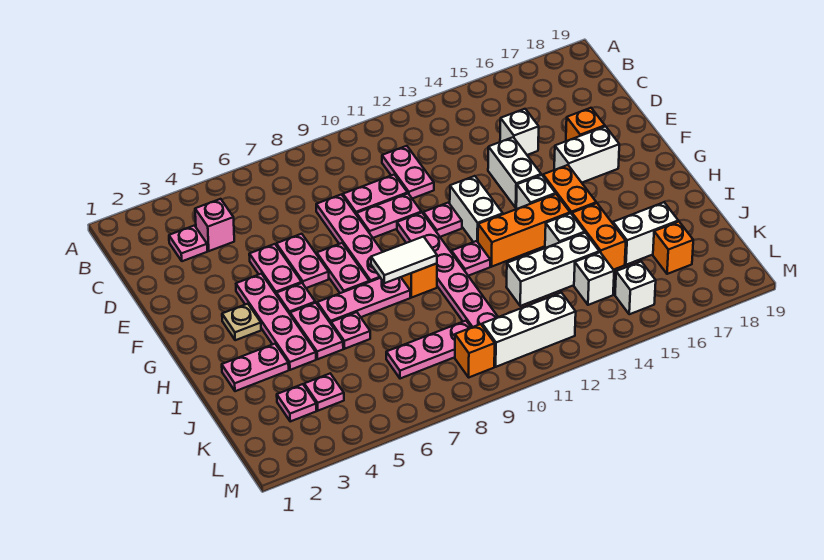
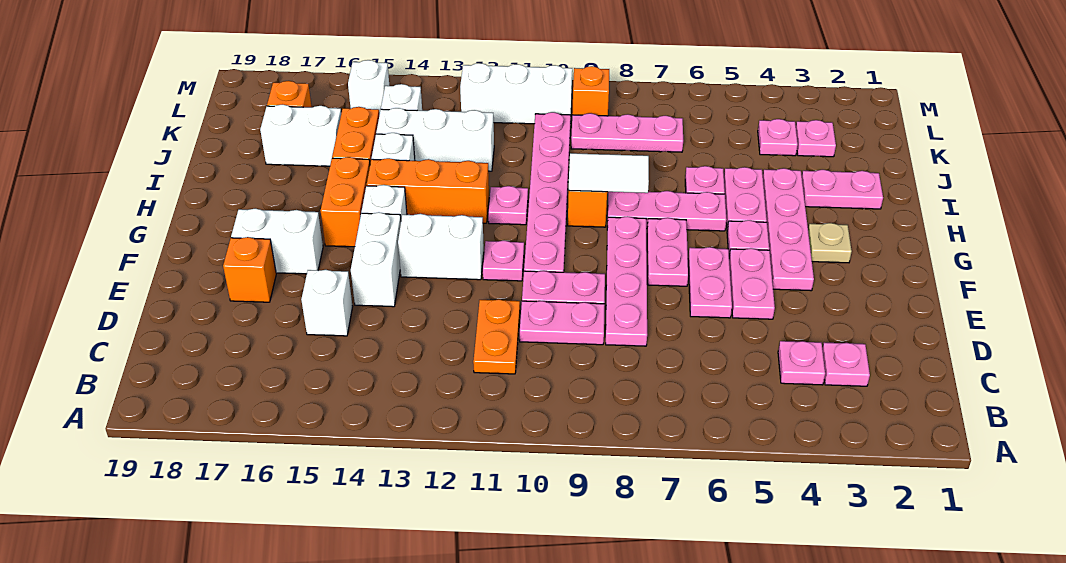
pink 1x1 brick [195,199,234,251] -> pink 1x1 plate [778,341,825,385]
pink 1x2 plate [382,146,434,199] -> orange 1x2 plate [473,299,520,374]
white 1x2 brick [450,176,503,242] -> white 1x2 brick turned to [398,214,484,280]

